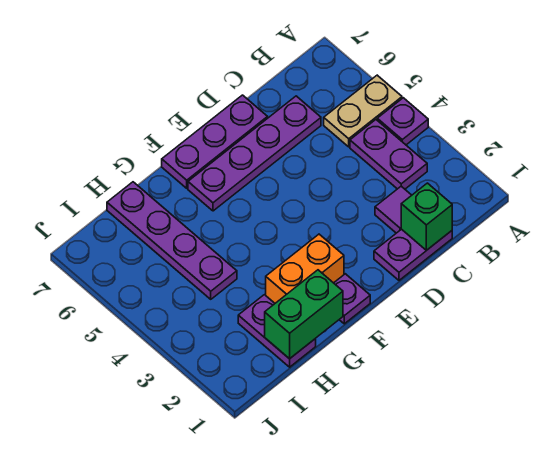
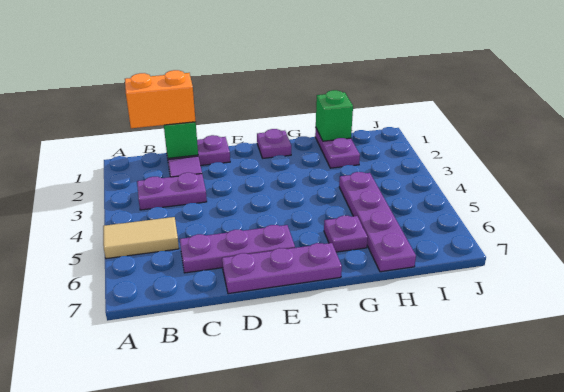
purple 1x1 plate [377,98,428,145] -> purple 1x1 plate moved to [324,216,368,252]
tan 1x2 plate [324,75,402,147] -> tan 1x2 tile [103,217,179,259]
purple 1x2 plate [350,120,427,189] -> purple 1x2 plate turned to [137,173,207,210]
purple 1x4 plate [188,96,321,211] -> purple 1x3 plate [180,225,295,273]
orange 1x2 brick [266,234,344,303] -> orange 1x2 brick moved to [125,70,196,128]
green 1x2 brick [265,270,343,359] -> green 1x1 brick [316,90,353,141]

